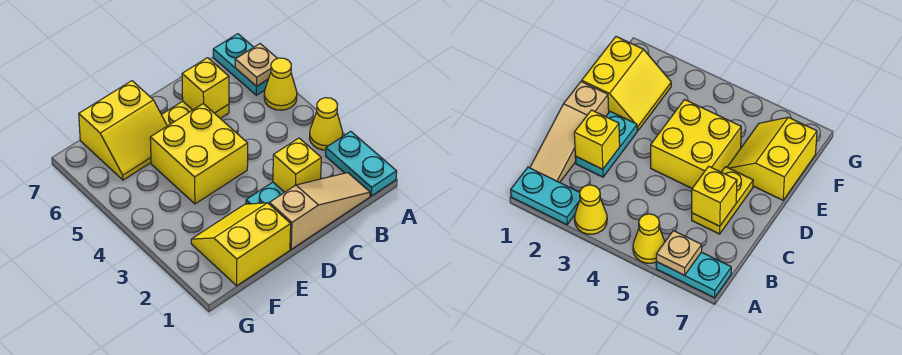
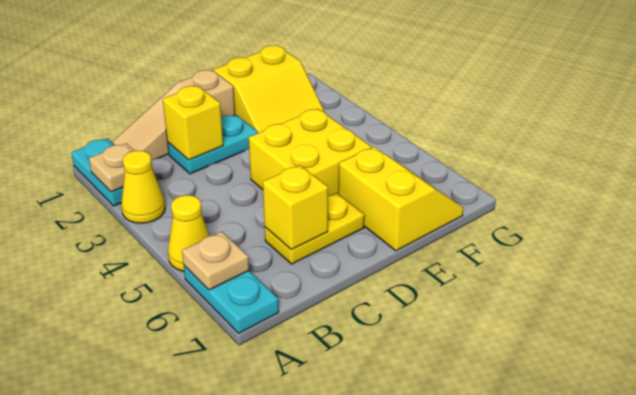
none -> tan 1x1 plate [89,143,134,192]
yellow 2x2 slope [79,81,167,180] -> yellow 2x2 slope turned to [339,147,463,251]

